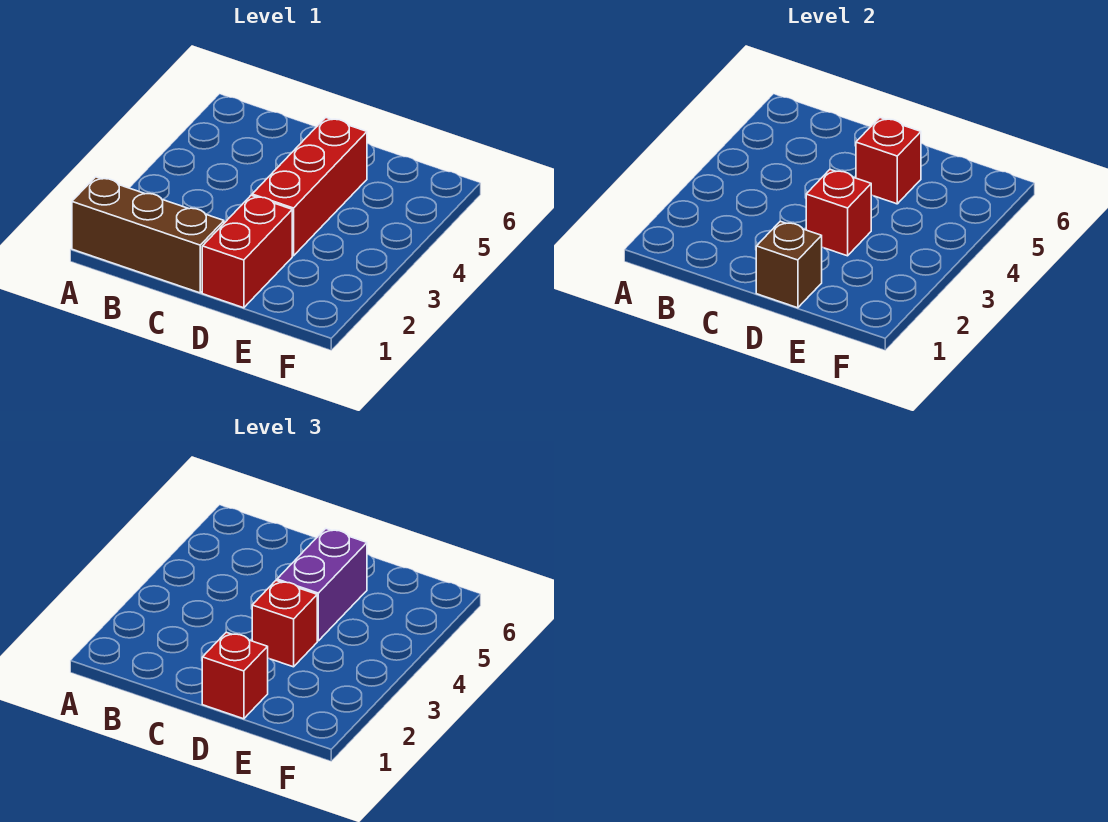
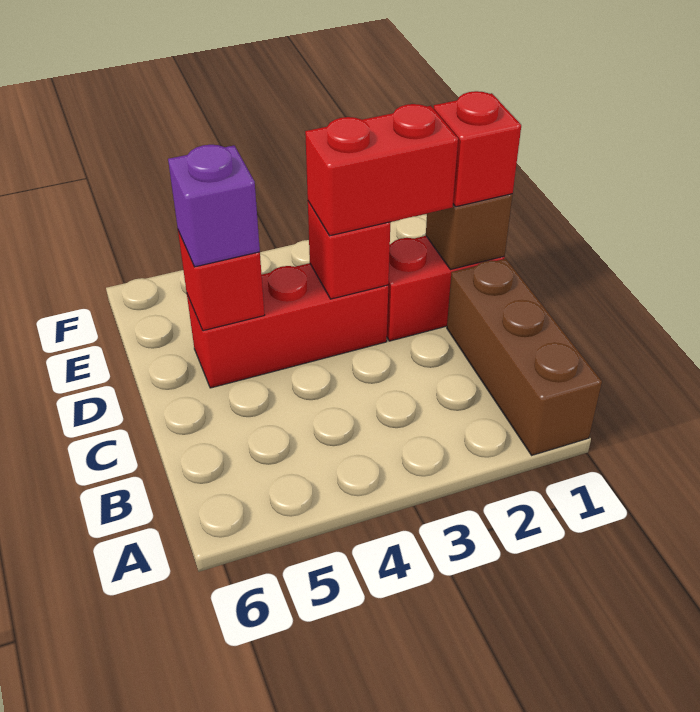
red 1x1 brick [252,581,317,667] -> red 1x2 brick [305,104,458,236]
purple 1x2 brick [277,529,367,641] -> purple 1x1 brick [168,145,260,267]

